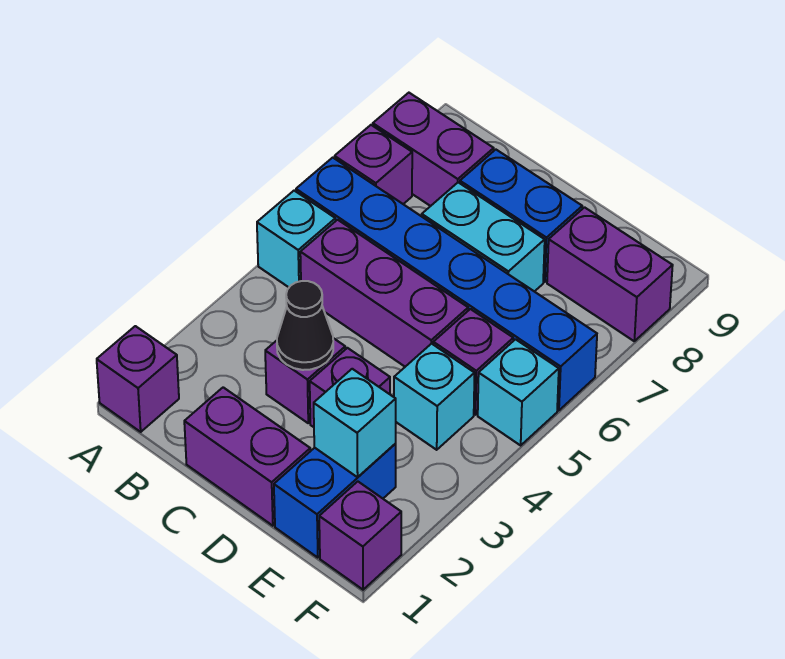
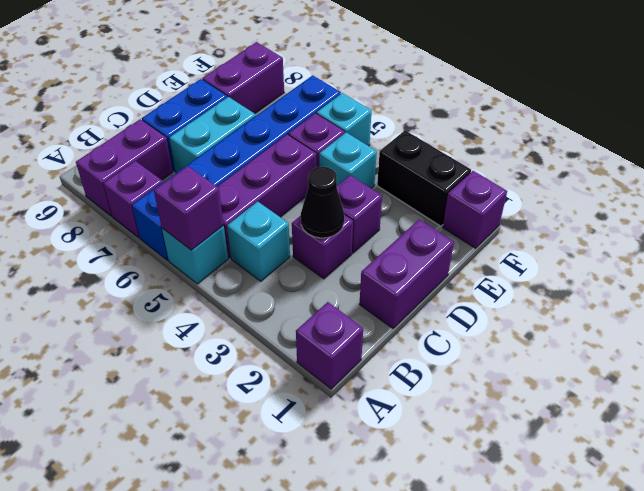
none -> purple 1x1 brick [154,166,224,250]
blue 1x2 brick [274,444,396,558] -> none
cyan 1x1 brick [314,369,396,477] -> cyan 1x1 brick moved to [227,201,290,281]
none -> black 1x2 brick [377,130,471,226]

